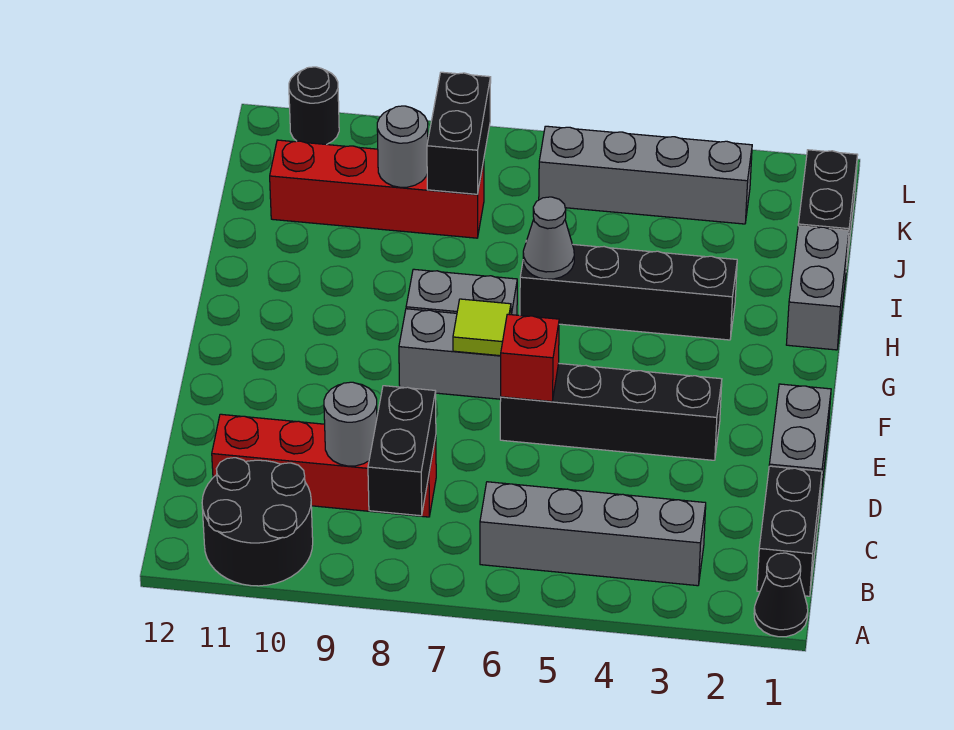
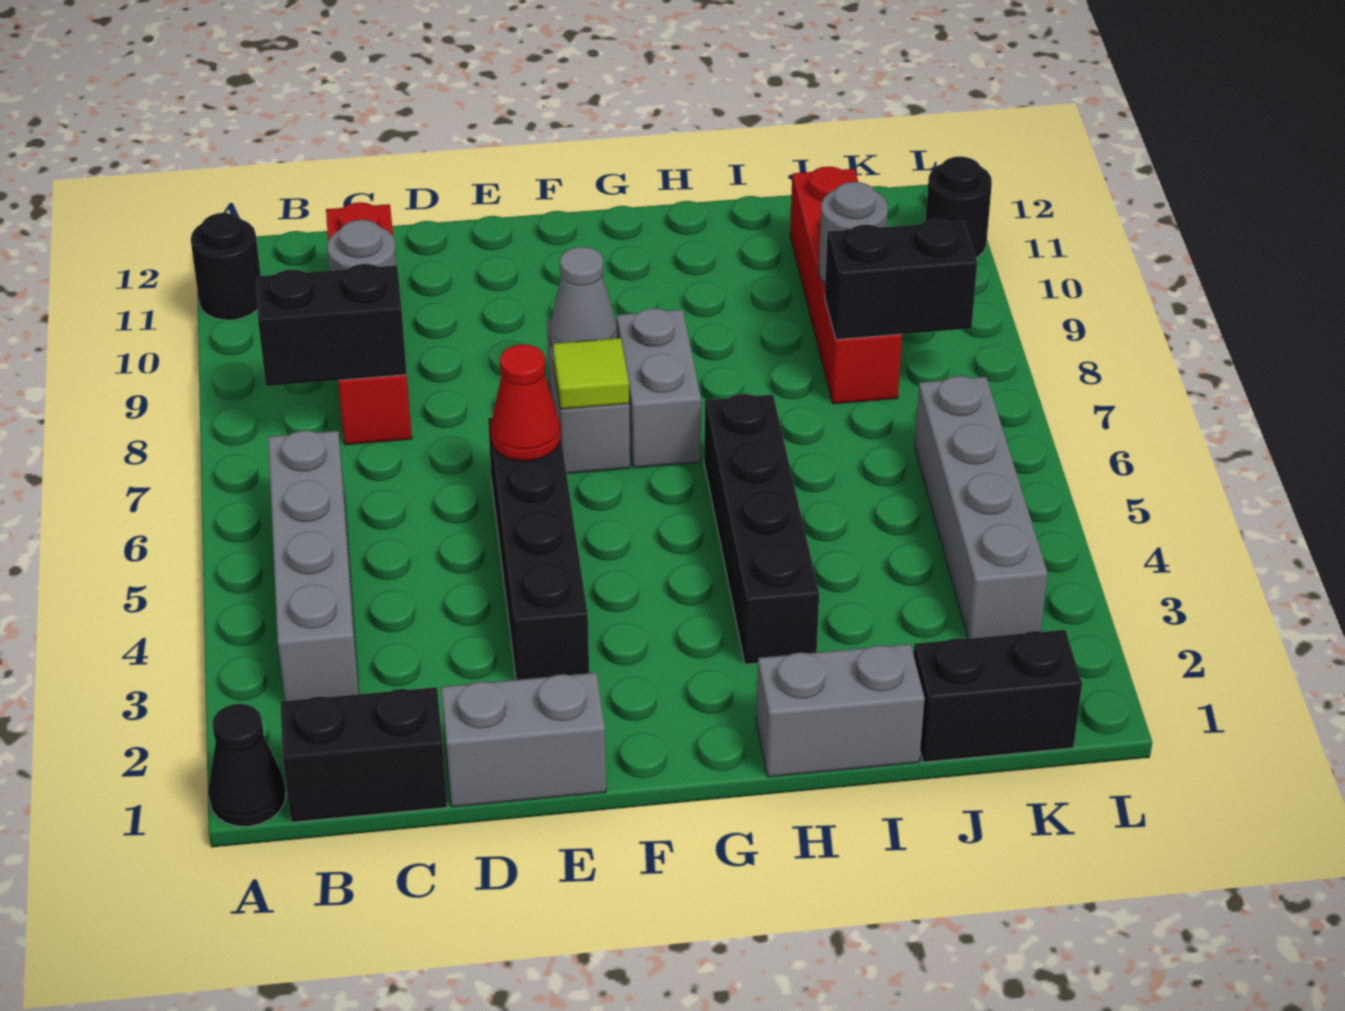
black 2x2 round brick [202,458,313,586] -> black 1x1 round brick [191,213,261,320]
red 1x1 brick [501,314,559,402] -> red 1x1 cone [490,344,561,461]
grey 1x1 cone [523,197,574,279] -> grey 1x1 cone moved to [550,247,617,347]

